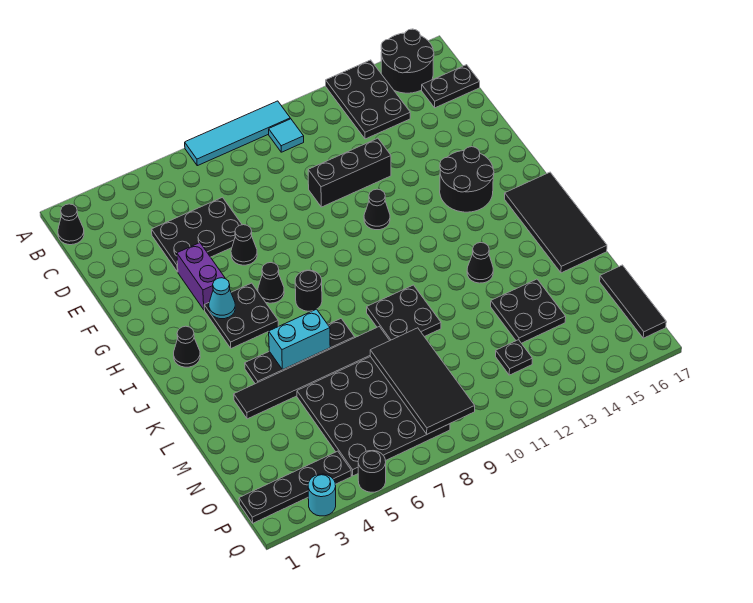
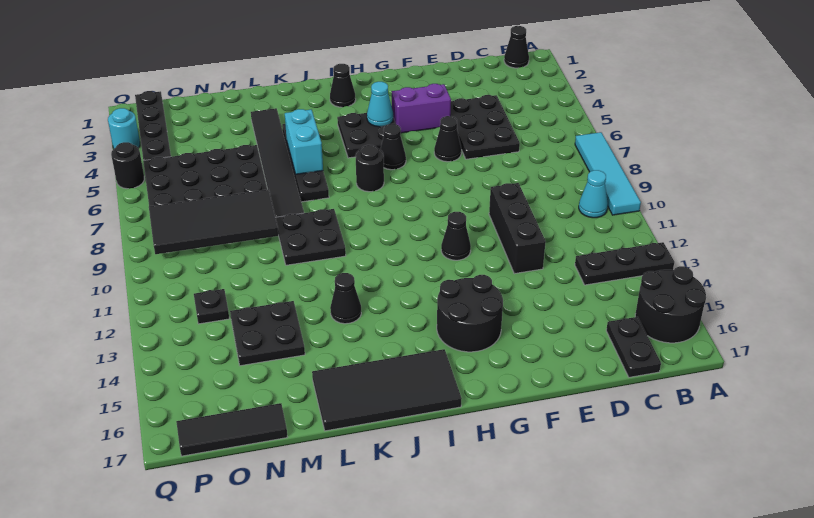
black 2x3 plate [326,60,410,139] -> black 1x3 plate [575,242,674,285]
cyan 1x1 tile [269,119,304,152] -> cyan 1x1 cone [579,170,608,218]

